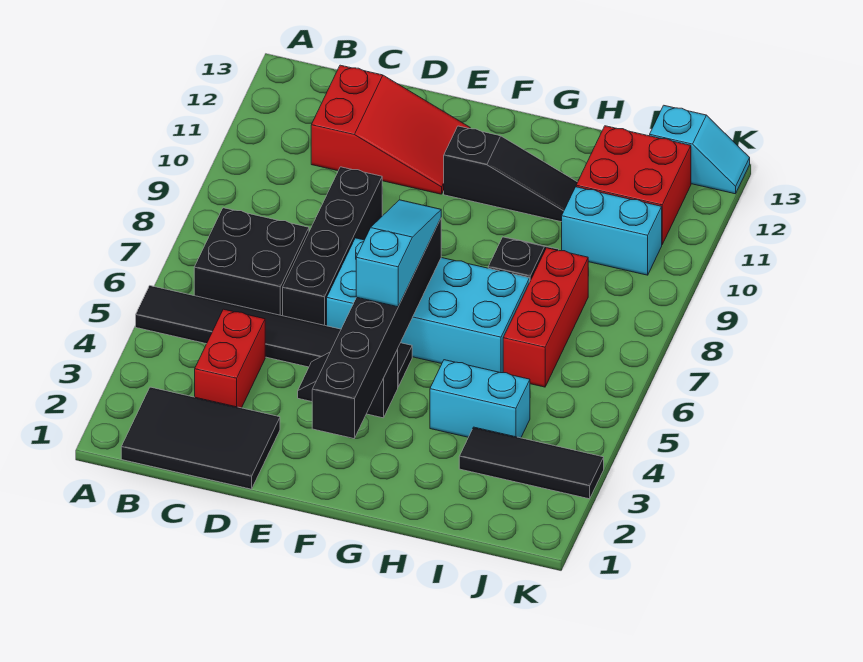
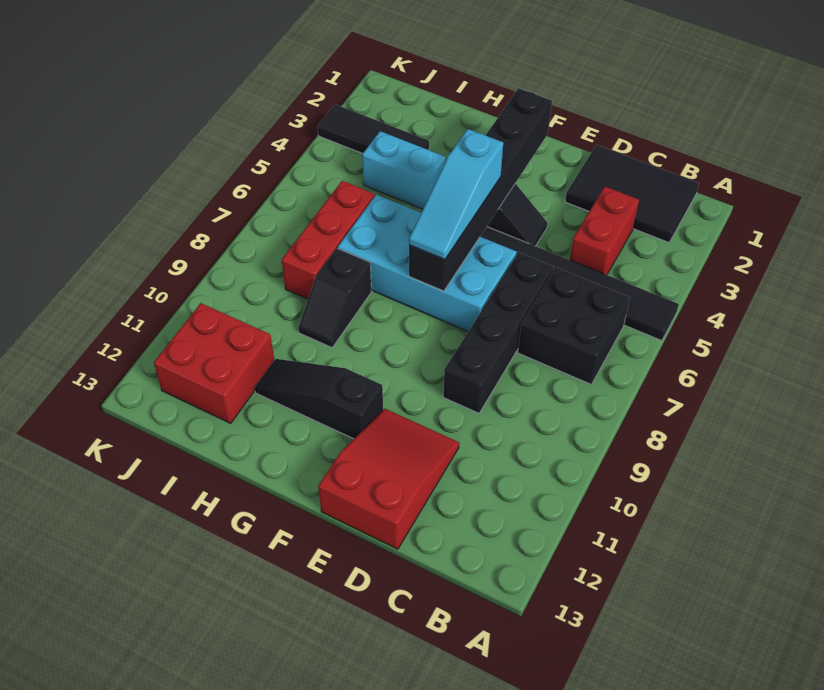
red 2x3 slope [311,65,470,194] -> red 2x3 slope turned to [318,409,459,549]
cyan 1x2 brick [562,187,662,275] -> none
cyan 1x2 slope [650,105,750,194] -> none

